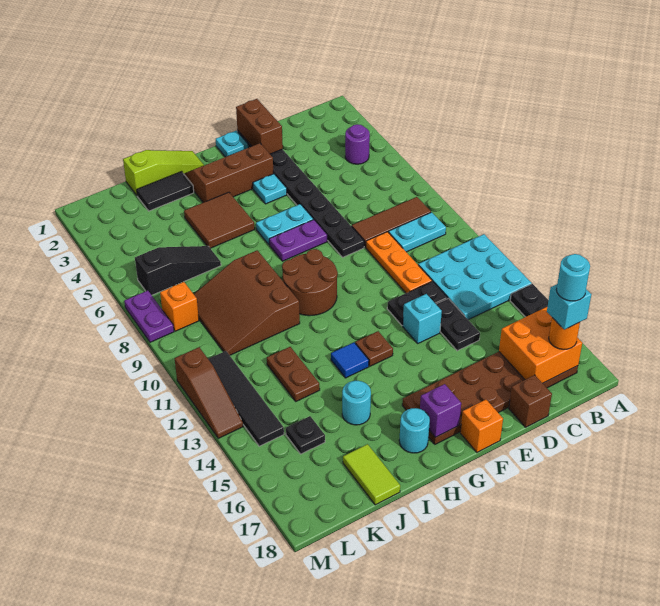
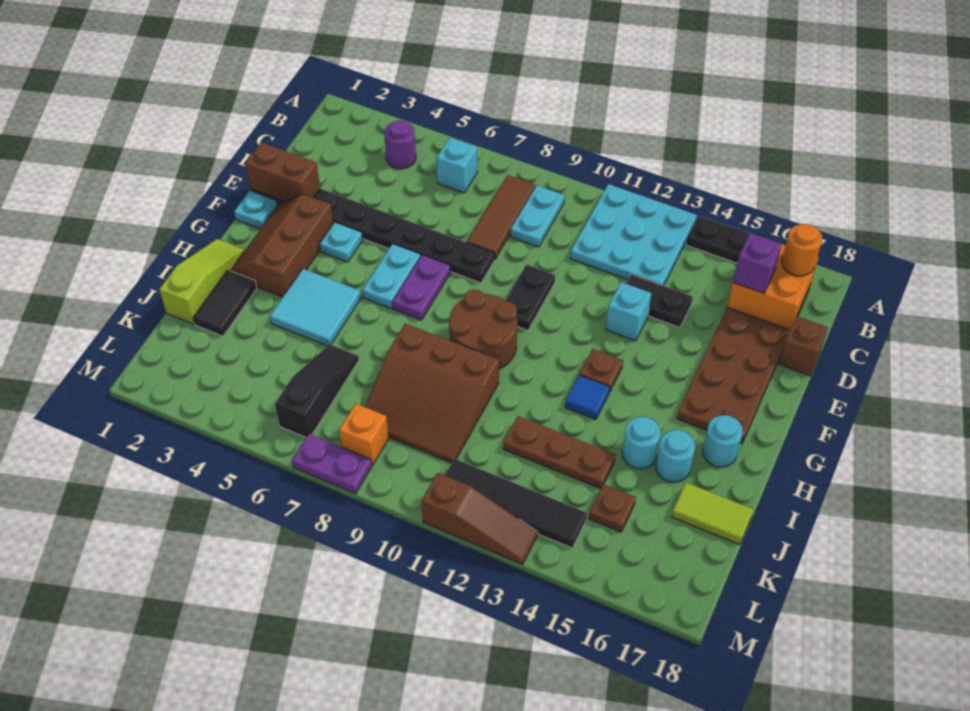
cyan 1x1 brick [547,284,591,330] -> cyan 1x1 brick moved to [436,138,477,193]
cyan 1x1 round brick [556,254,590,301] -> cyan 1x1 round brick moved to [656,430,695,482]
orange 1x3 plate [366,232,432,293] -> none
black 1x2 plate [387,281,448,326] -> black 1x2 plate moved to [506,265,555,330]
orange 1x1 brick [460,400,503,452] -> none
purple 1x1 brick [420,384,461,437] -> purple 1x1 brick moved to [733,233,782,293]
brown 2x2 tile [184,192,255,248] -> cyan 2x2 tile [270,269,361,346]
brown 1x2 plate [267,347,320,401] -> brown 1x3 plate [503,416,616,489]
black 1x1 plate [286,416,325,454] -> brown 1x1 plate [589,484,636,532]

